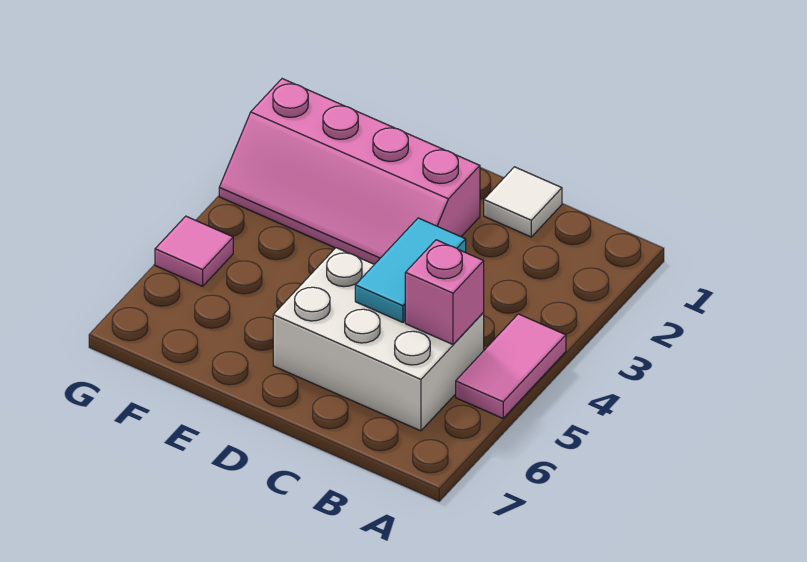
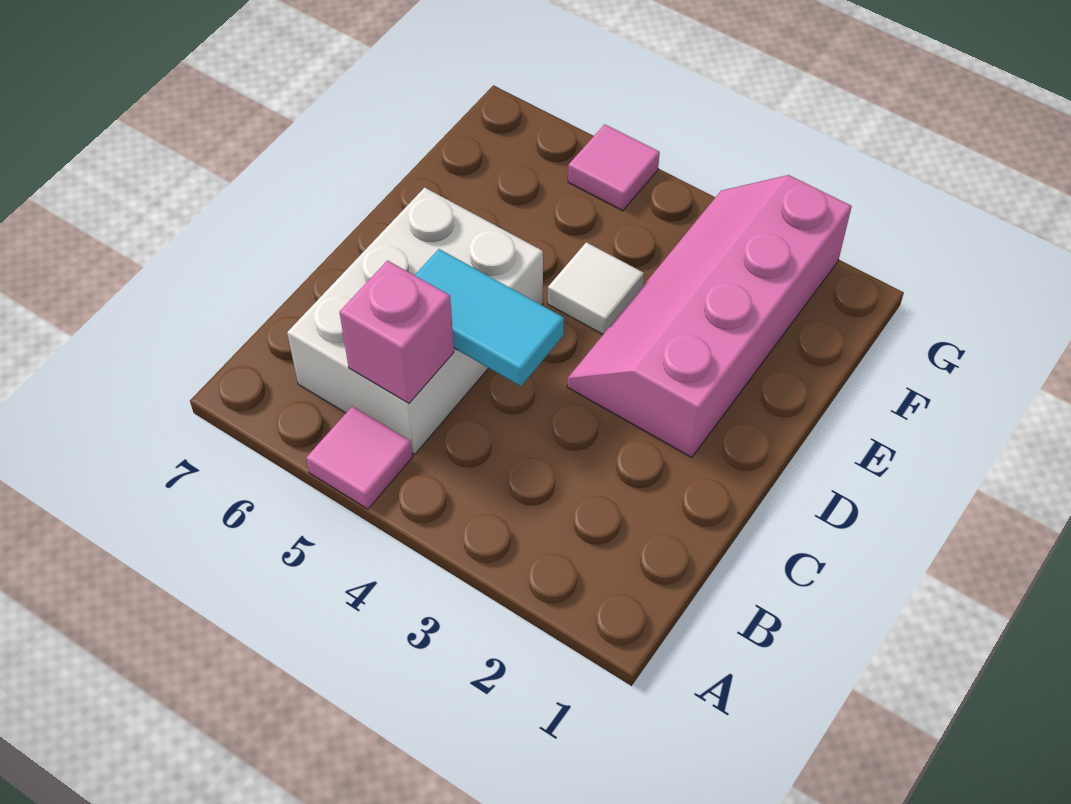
pink 1x2 tile [456,314,566,418] -> pink 1x1 tile [306,406,413,509]
white 1x1 tile [484,167,562,237] -> white 1x1 tile moved to [548,242,644,334]

